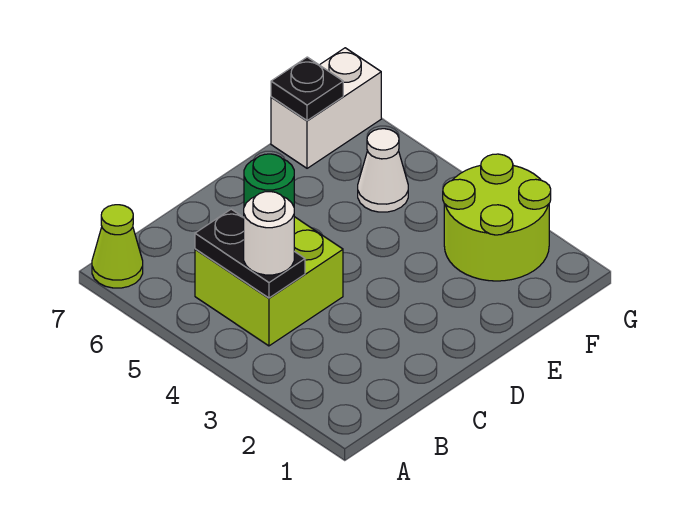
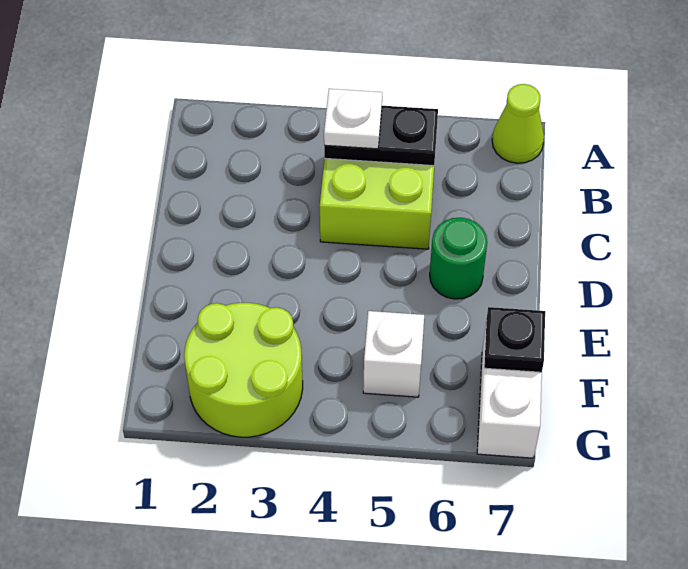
white 1x1 round brick [244,192,294,275] -> white 1x1 plate [324,89,382,149]
white 1x1 cone [358,129,408,212] -> white 1x1 brick [363,311,424,397]

